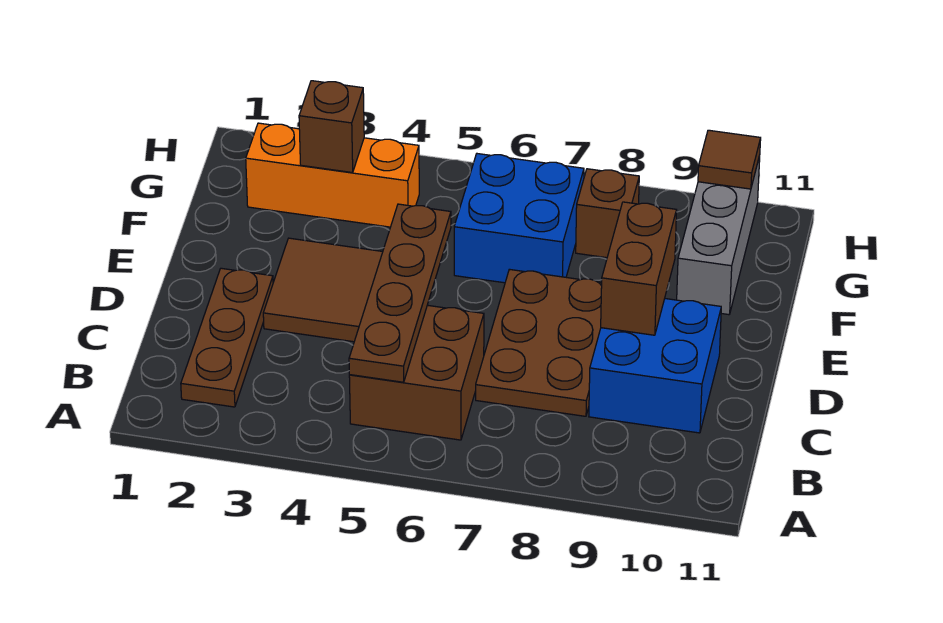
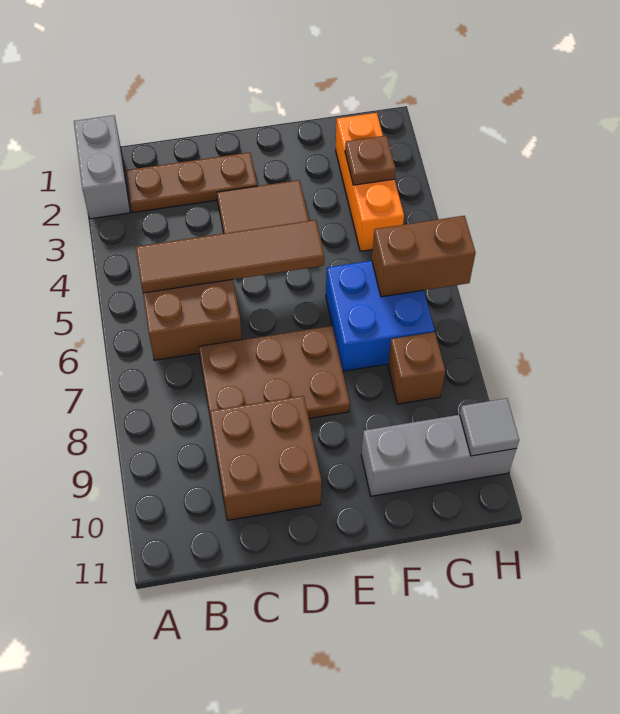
none -> grey 1x2 brick [74,115,130,219]
brown 1x4 plate [349,204,451,382] -> brown 1x4 tile [136,220,324,293]
blue 2x2 brick [589,299,721,433] -> brown 2x2 brick [210,396,322,520]
brown 1x2 brick [601,202,677,335] -> brown 1x2 brick moved to [372,216,476,297]
brown 1x1 brick [299,81,364,173] -> brown 1x1 plate [345,135,396,185]
brown 1x1 tile [698,130,761,189] -> grey 1x1 tile [460,398,519,456]

